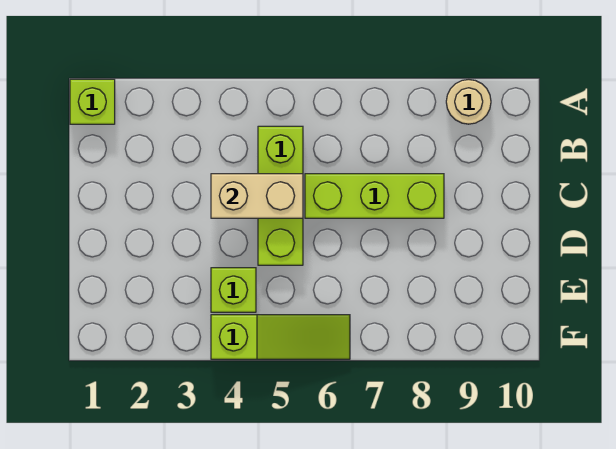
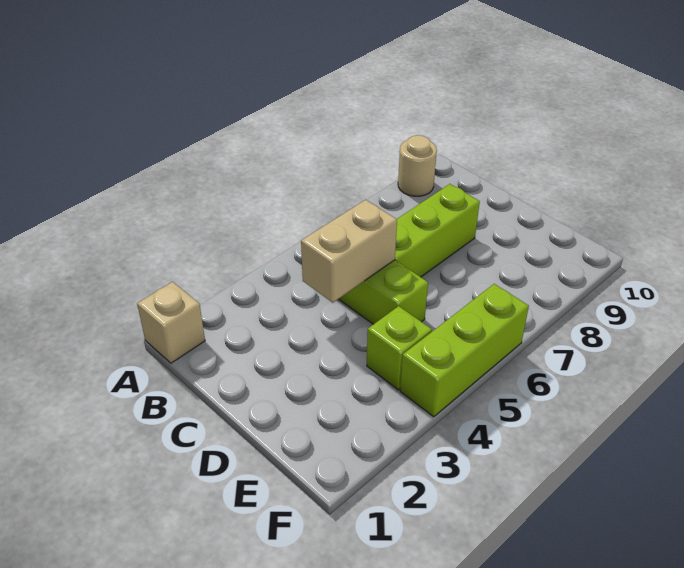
lime 1x1 brick [70,79,115,124] -> tan 1x1 brick [137,282,205,363]
lime 1x3 slope [211,315,350,359] -> lime 1x3 brick [400,284,529,417]

